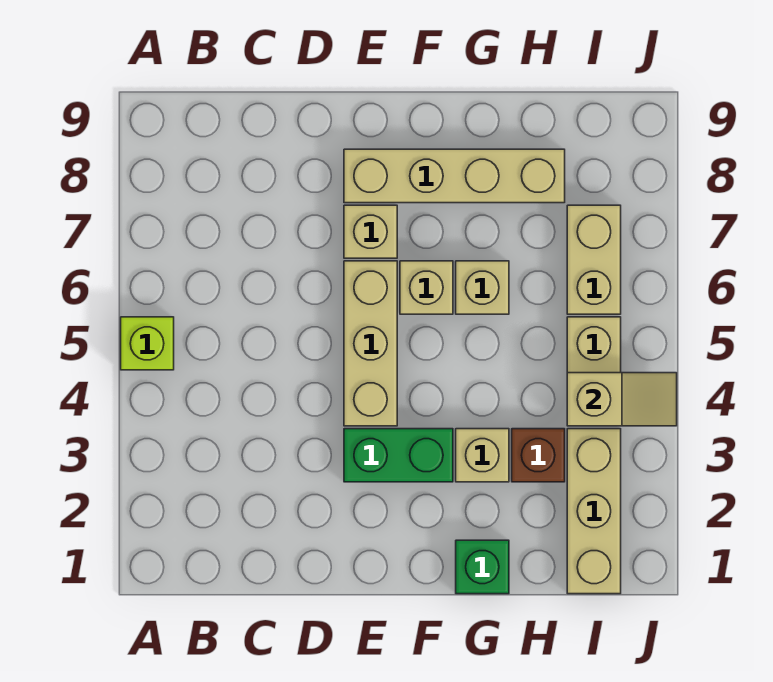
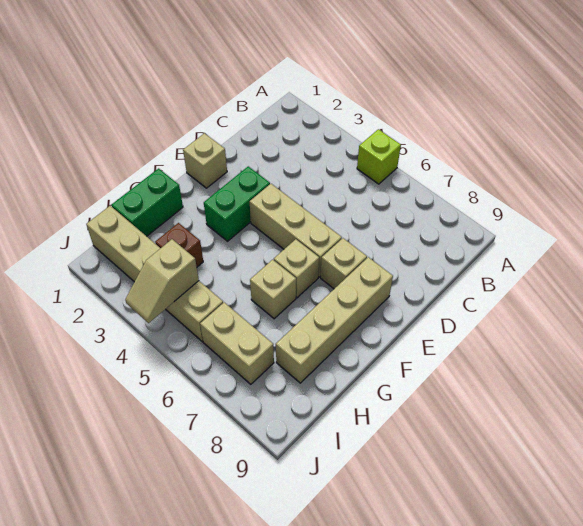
green 1x1 brick [456,540,509,594] -> green 1x2 brick [112,168,183,236]
tan 1x1 brick [456,429,509,482] -> tan 1x1 brick moved to [183,133,227,188]

